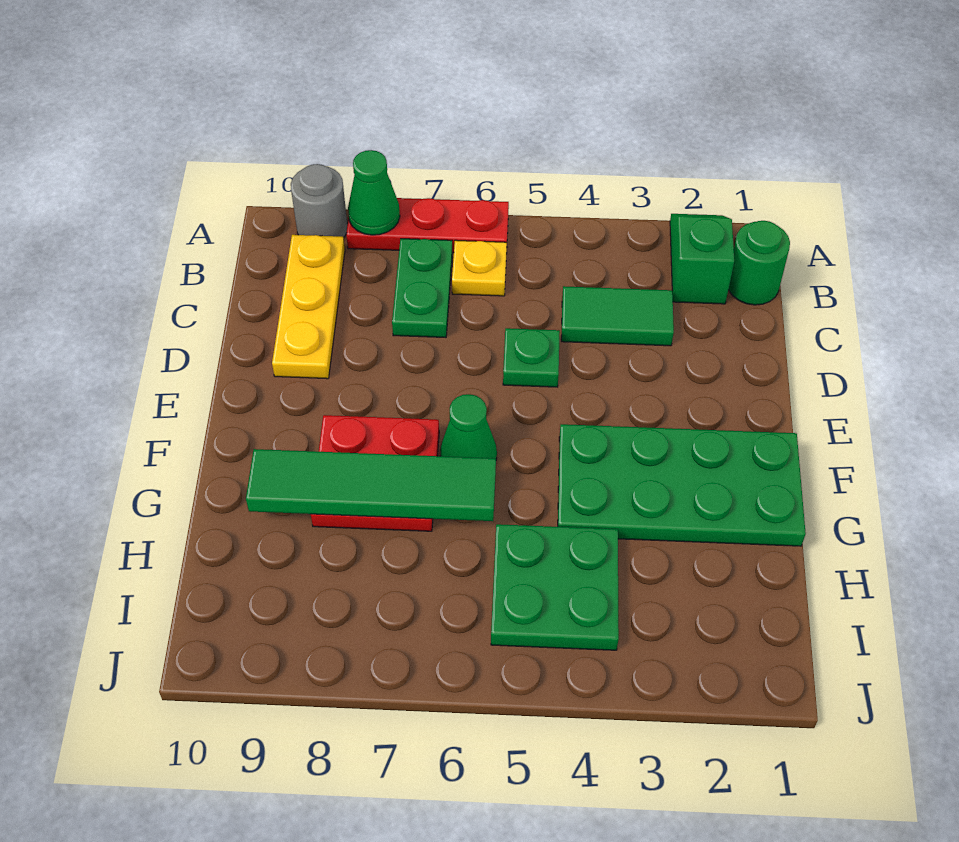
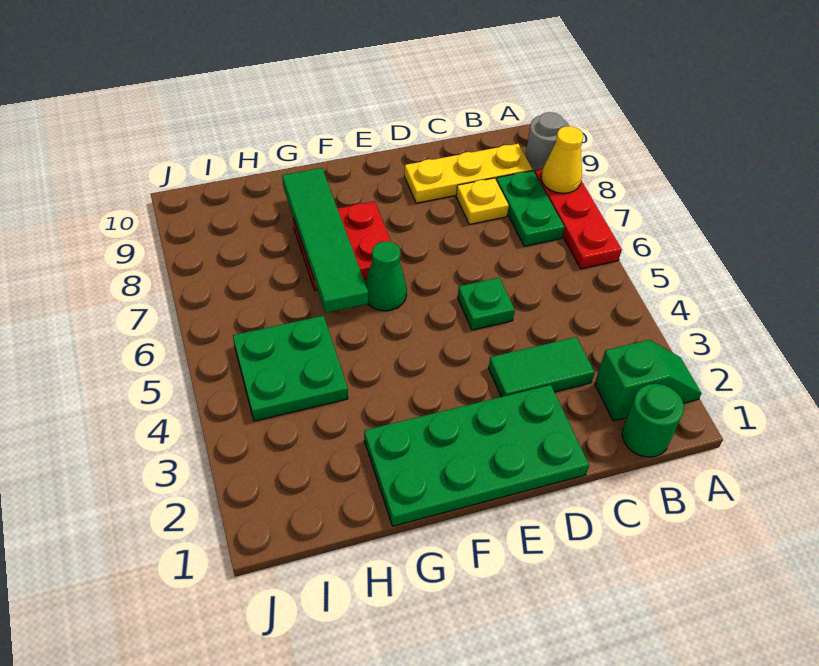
green 1x1 cone [348,150,400,235] -> yellow 1x1 cone [541,126,583,193]
yellow 1x1 plate [452,240,507,296] -> yellow 1x1 plate moved to [456,178,509,224]
green 1x2 plate [392,239,452,338] -> green 1x2 plate turned to [496,171,564,246]
green 1x2 tile [561,286,674,346] -> green 1x2 tile turned to [489,337,595,397]
green 2x4 plate [558,424,806,546] -> green 2x4 plate turned to [364,385,589,526]

